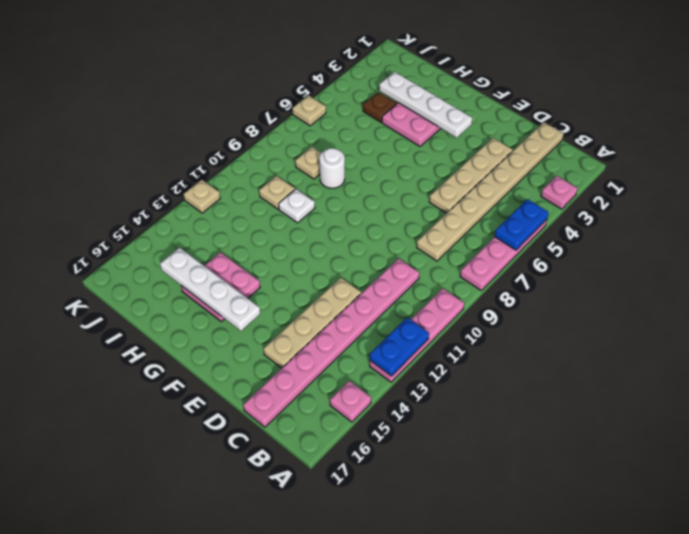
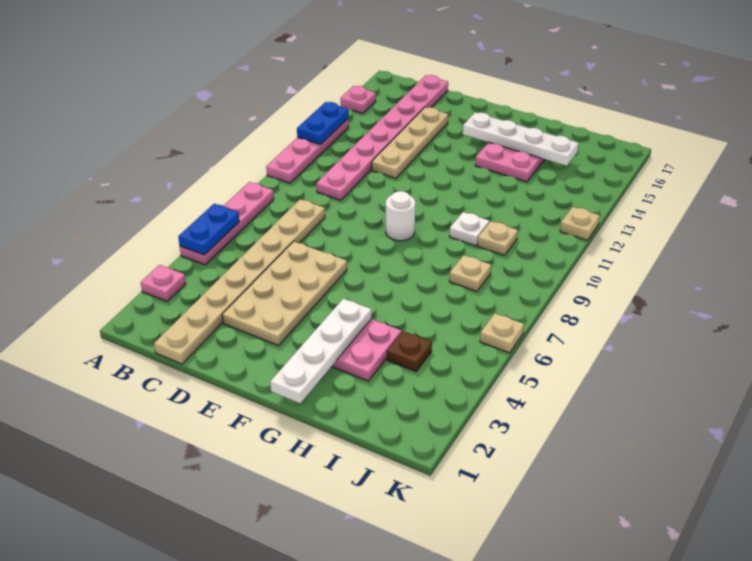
tan 1x4 plate [429,138,513,213] -> tan 2x4 plate [222,242,347,346]
white 1x4 plate [379,72,472,138] -> white 1x4 plate turned to [270,299,371,403]
white 1x1 round brick [319,148,345,188] -> white 1x1 round brick moved to [386,191,415,241]

